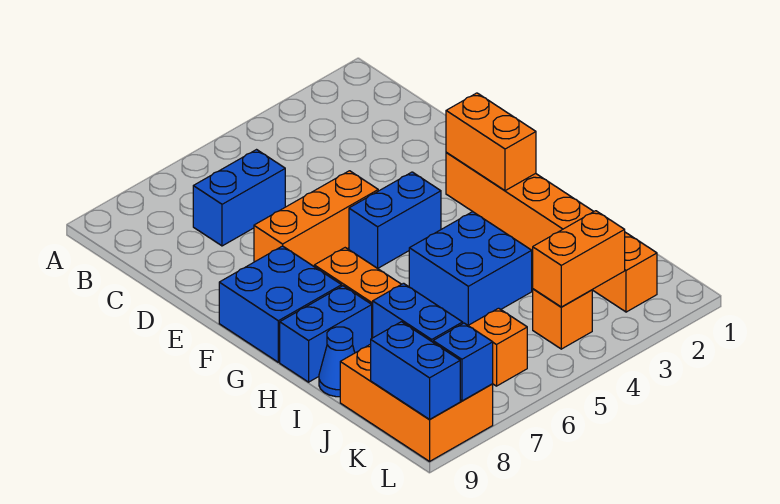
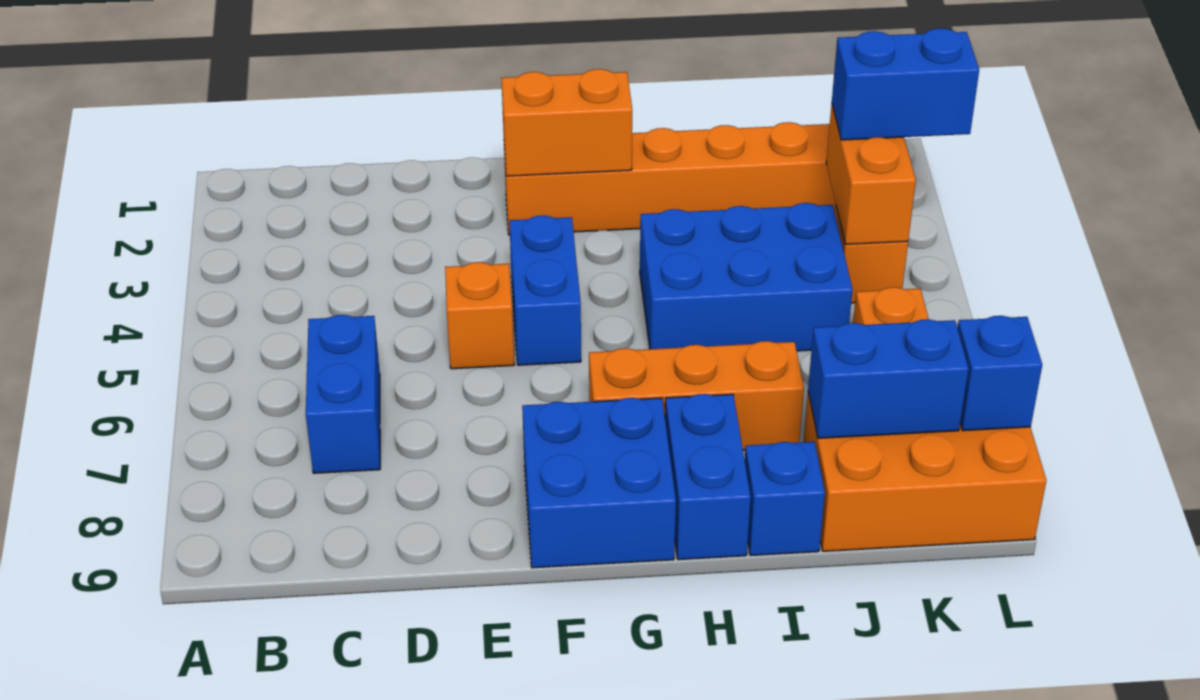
orange 1x3 brick [254,171,378,266] -> orange 1x1 brick [445,262,514,369]
blue 2x2 brick [409,212,532,325] -> blue 2x3 brick [640,203,852,351]
blue 1x1 cone [319,327,355,397] -> blue 1x1 brick [745,442,825,556]
blue 1x2 brick [371,322,460,419] -> blue 1x2 brick moved to [832,28,979,140]

